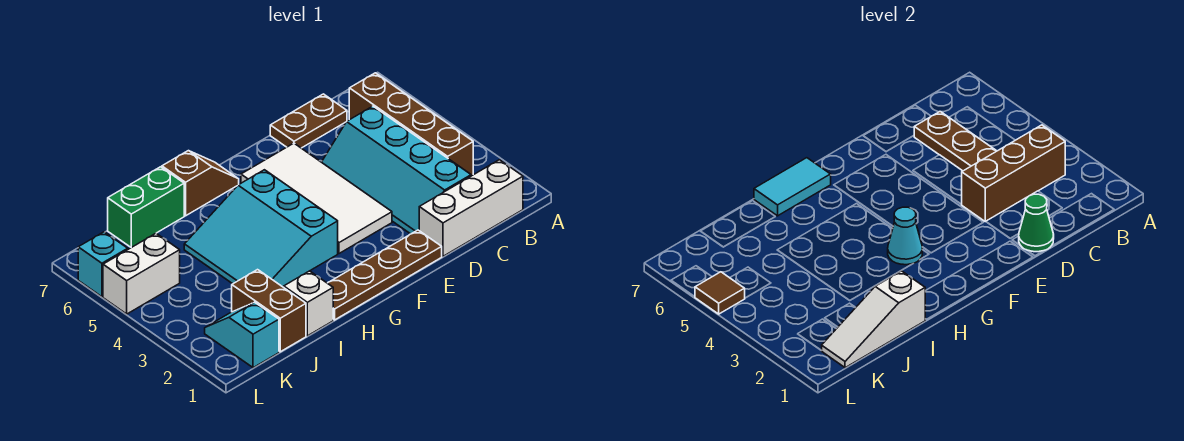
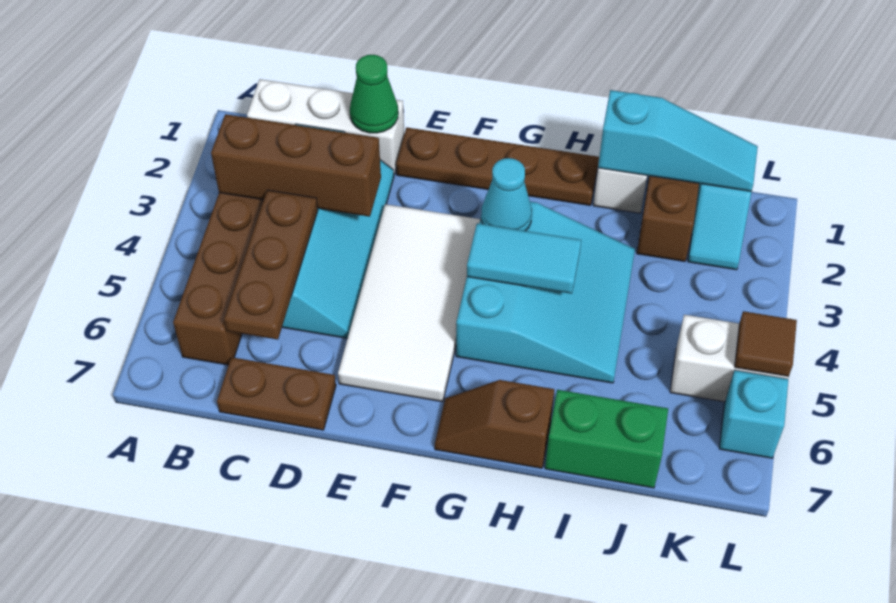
cyan 1x2 tile [754,158,831,216] -> cyan 1x2 tile moved to [467,223,581,294]
white 1x3 slope [821,271,925,368] -> cyan 1x3 slope [598,90,758,191]

